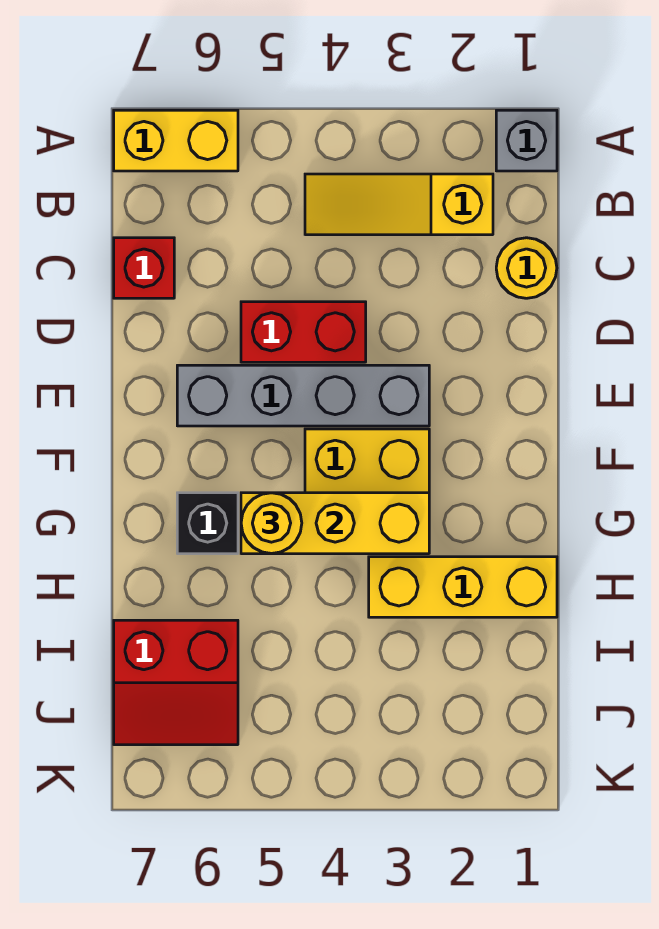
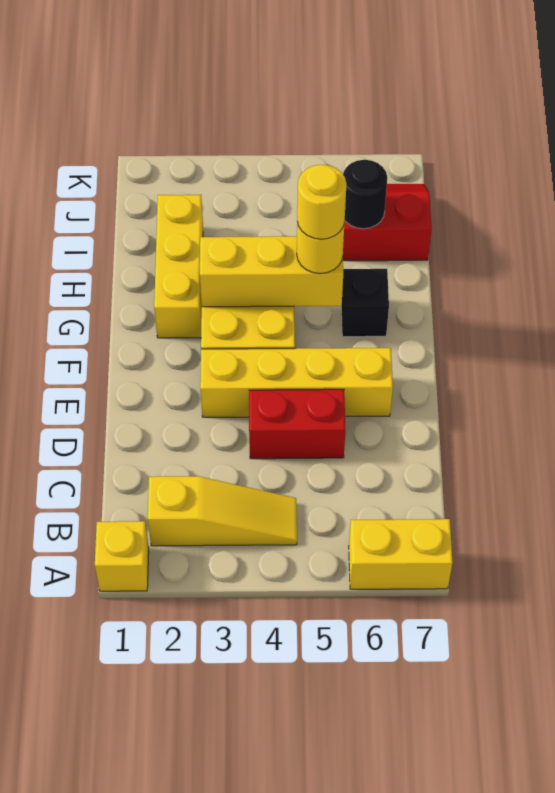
grey 1x1 brick [496,110,557,171] -> yellow 1x1 brick [95,521,149,591]
yellow 1x1 round brick [496,238,557,298] -> yellow 1x1 round brick moved to [297,165,346,239]
red 1x1 brick [114,238,174,298] -> none
grey 1x4 brick [177,365,429,426] -> yellow 1x4 brick [200,348,393,417]
yellow 1x3 brick [369,557,557,617] -> yellow 1x3 brick turned to [154,195,203,338]
none -> black 1x1 round brick [343,160,387,229]

